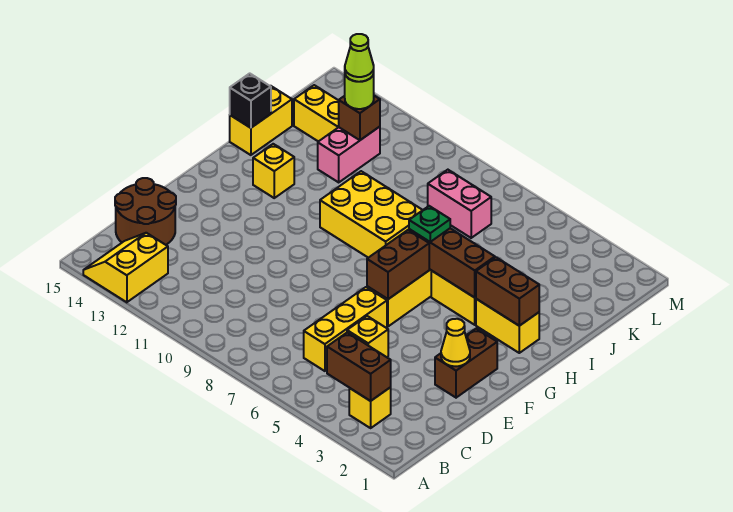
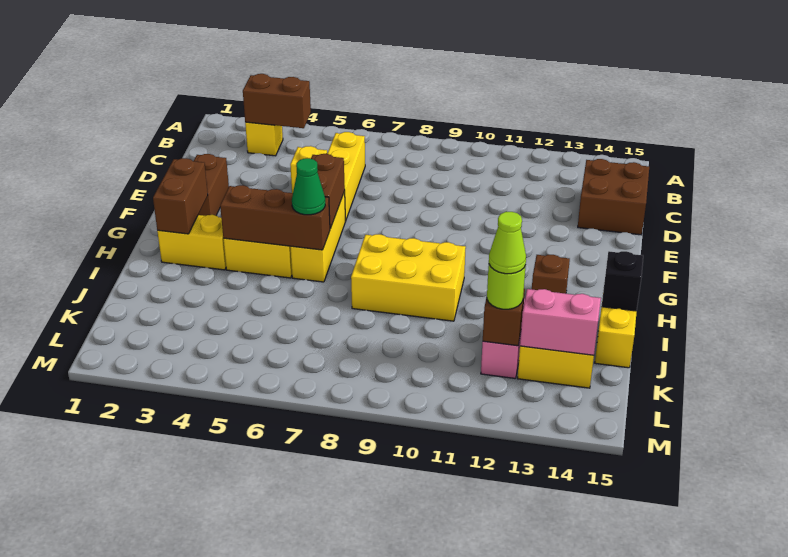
yellow 2x2 slope [83,233,168,302] -> none
brown 2x2 round brick [115,178,176,245] -> brown 2x2 brick [578,159,649,235]
yellow 1x1 cone [441,319,470,366] -> none
brown 1x2 brick [476,257,539,326] -> brown 1x2 brick turned to [153,158,208,234]
green 1x1 plate [409,206,450,242] -> green 1x1 cone [292,158,325,215]
yellow 1x1 brick [253,144,294,198] -> brown 1x1 brick [532,255,570,294]
pink 1x2 brick [428,170,491,238] -> pink 1x2 brick moved to [520,289,601,355]

